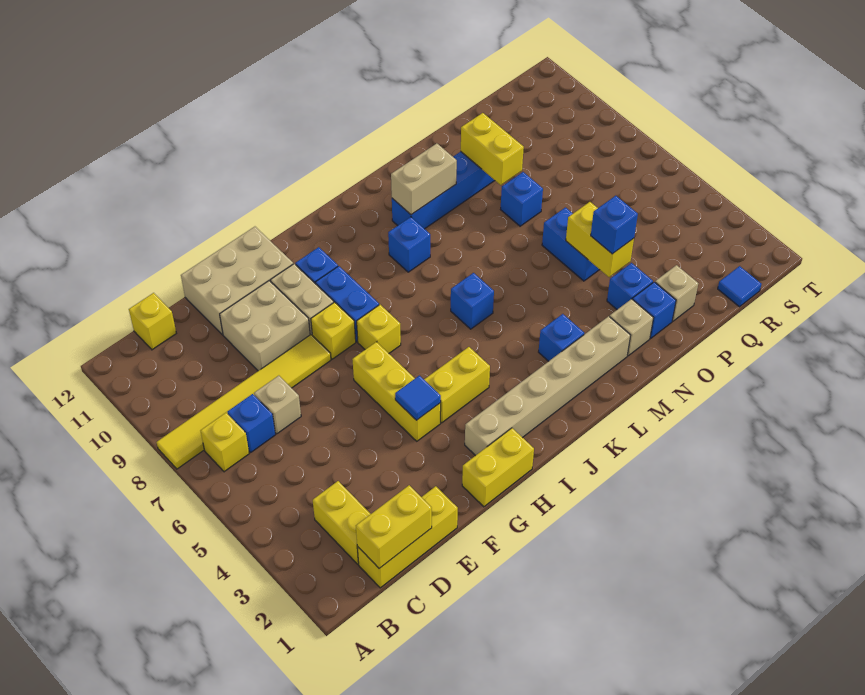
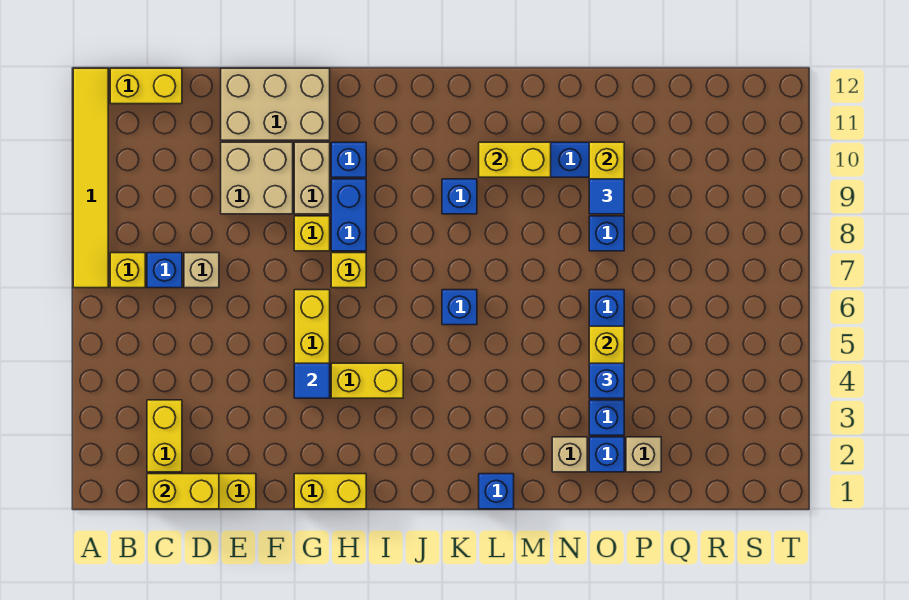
yellow 1x6 tile [157,335,331,469] -> yellow 1x6 tile turned to [73,68,108,288]
yellow 1x1 brick [129,293,176,350] -> yellow 1x2 brick [110,68,182,104]
tan 1x6 brick [465,316,631,456] -> none
blue 1x1 brick [539,314,584,361] -> blue 1x1 brick moved to [479,474,514,509]
tan 1x2 brick [391,143,457,215] -> yellow 1x2 brick [479,142,551,177]
blue 1x1 tile [718,266,761,307] -> blue 1x1 tile moved to [589,179,624,214]

